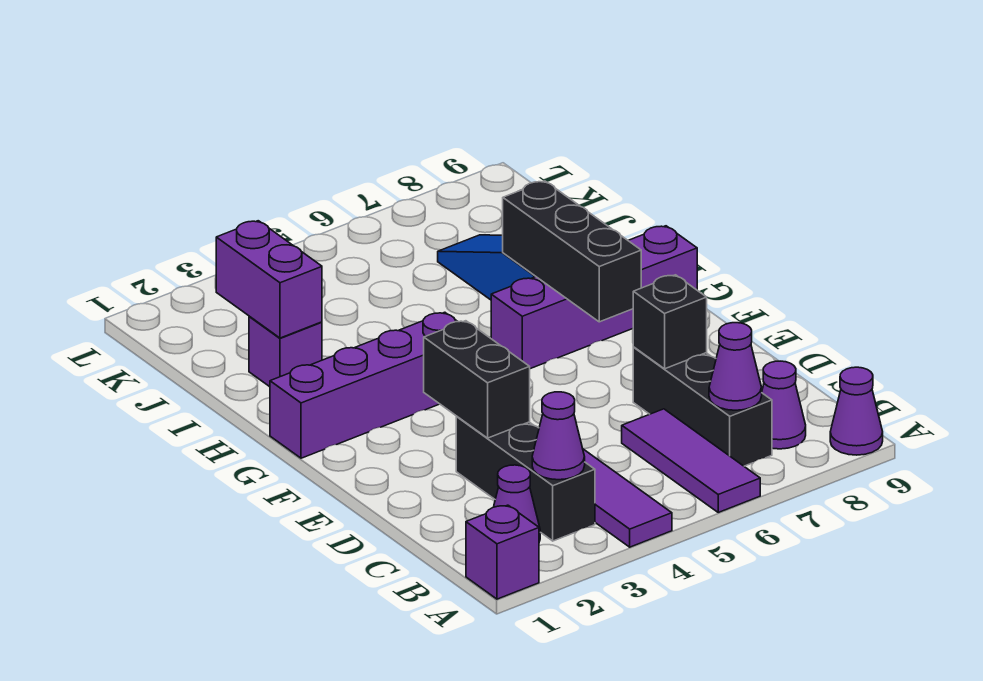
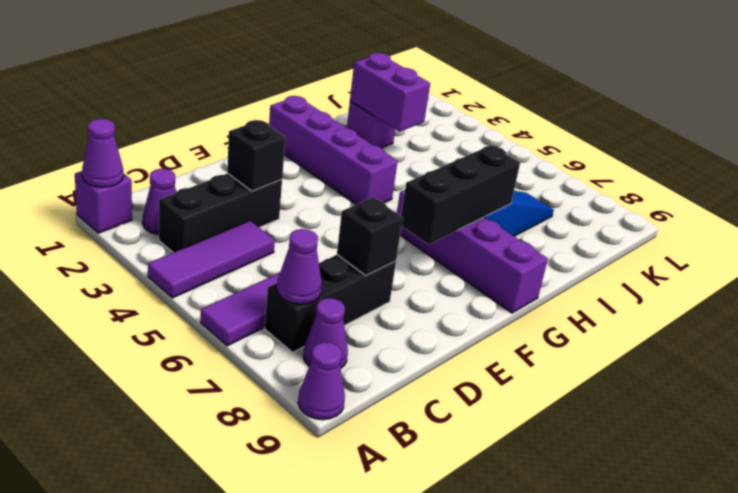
purple 1x1 cone [532,392,585,480] -> purple 1x1 cone moved to [82,119,124,187]
black 1x2 brick [424,321,530,438] -> black 1x1 brick [227,120,285,191]
purple 1x2 brick [216,221,322,338] -> purple 1x2 brick turned to [350,53,430,132]

